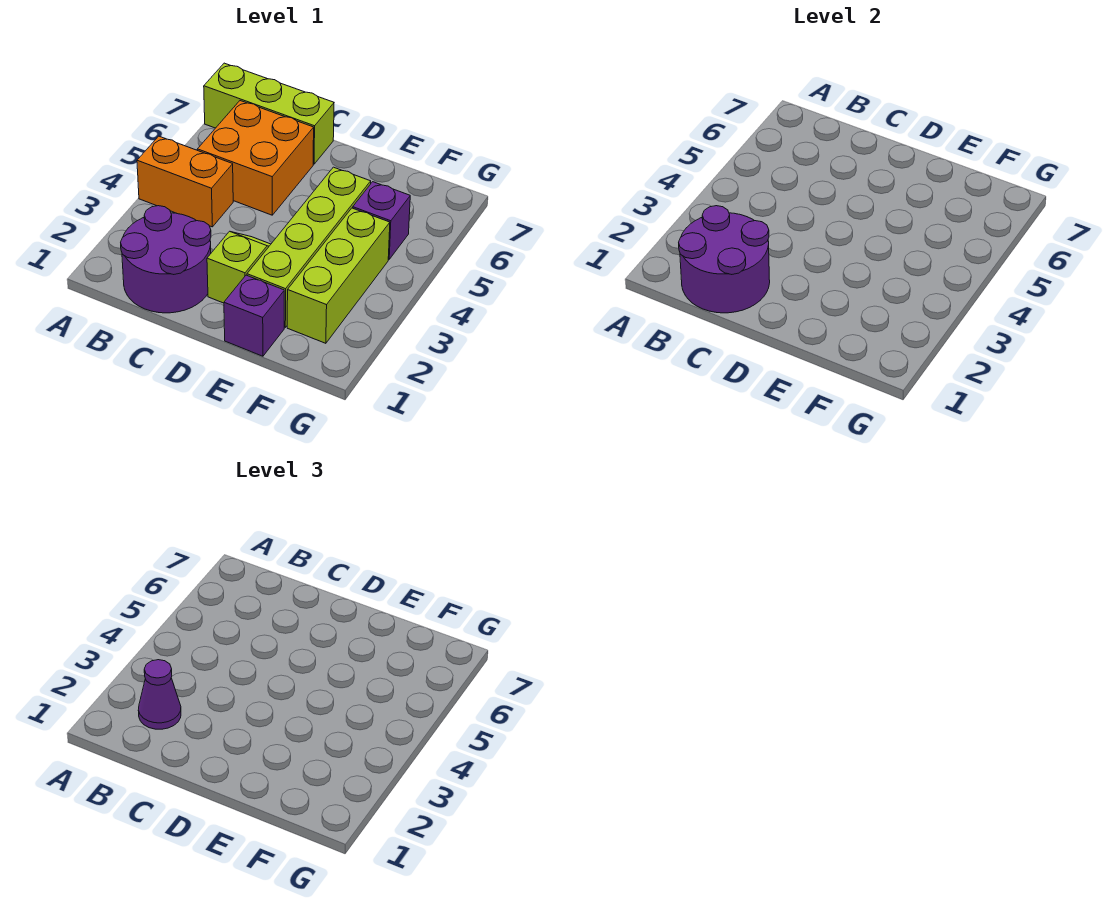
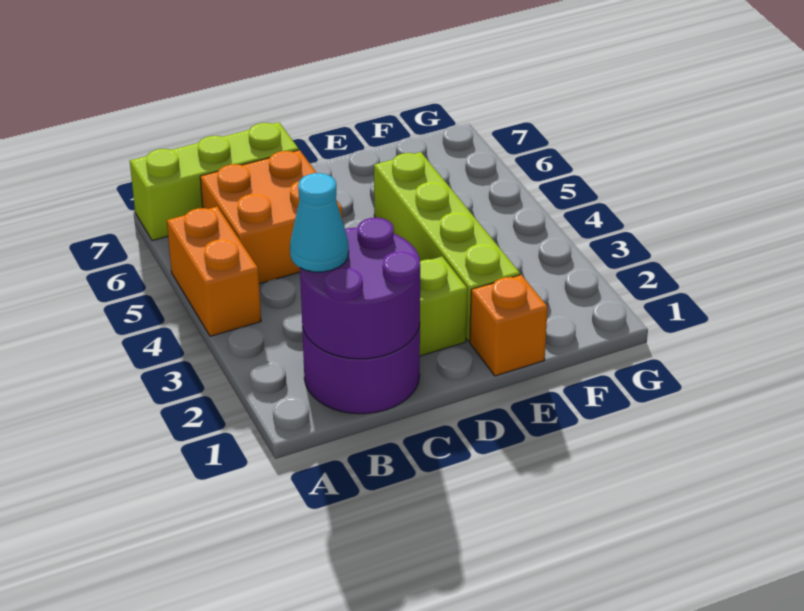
orange 1x2 brick [137,136,233,227] -> orange 1x2 brick turned to [167,207,261,336]
purple 1x1 cone [138,660,181,729] -> cyan 1x1 cone [290,173,349,272]
purple 1x1 brick [224,275,284,356] -> orange 1x1 brick [470,275,548,376]
lime 1x3 brick [287,208,390,343] -> none
purple 1x1 brick [353,182,410,259] -> none

